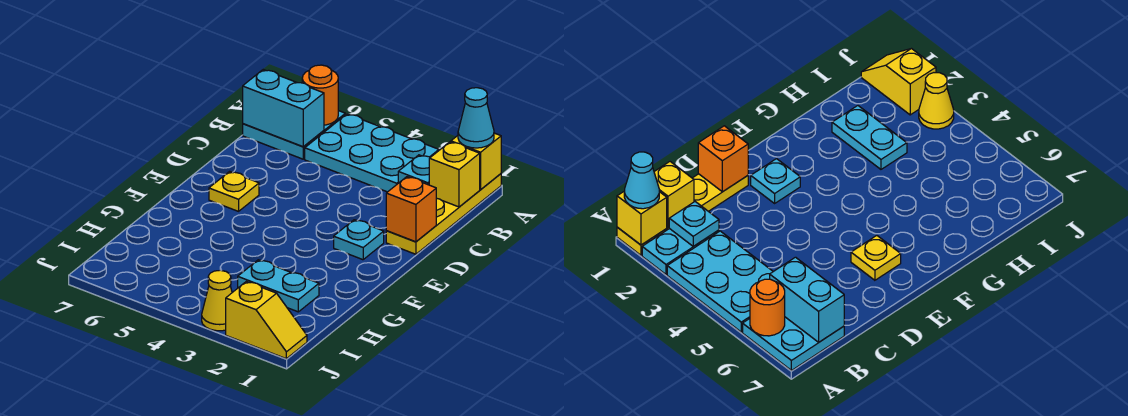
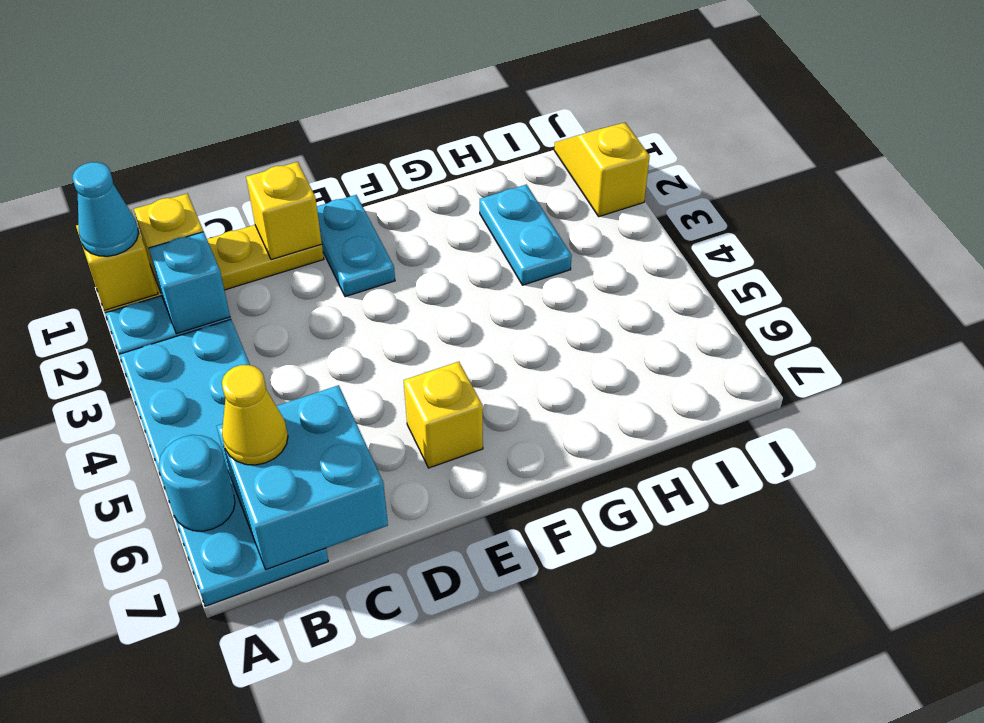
orange 1x1 round brick [302,65,338,125] -> cyan 1x1 round brick [159,435,235,531]
cyan 1x1 plate [398,155,430,185] -> cyan 1x1 brick [149,232,230,334]
cyan 1x2 brick [243,70,324,147] -> cyan 2x2 brick [217,385,388,570]
orange 1x1 brick [386,177,436,242] -> yellow 1x1 brick [246,162,322,260]
cyan 1x1 plate [334,220,384,260] -> cyan 1x2 plate [317,195,395,297]
yellow 1x1 plate [209,172,259,211] -> yellow 1x1 brick [404,362,483,468]
yellow 1x1 cone [202,270,232,331] -> yellow 1x1 cone moved to [222,365,288,465]

